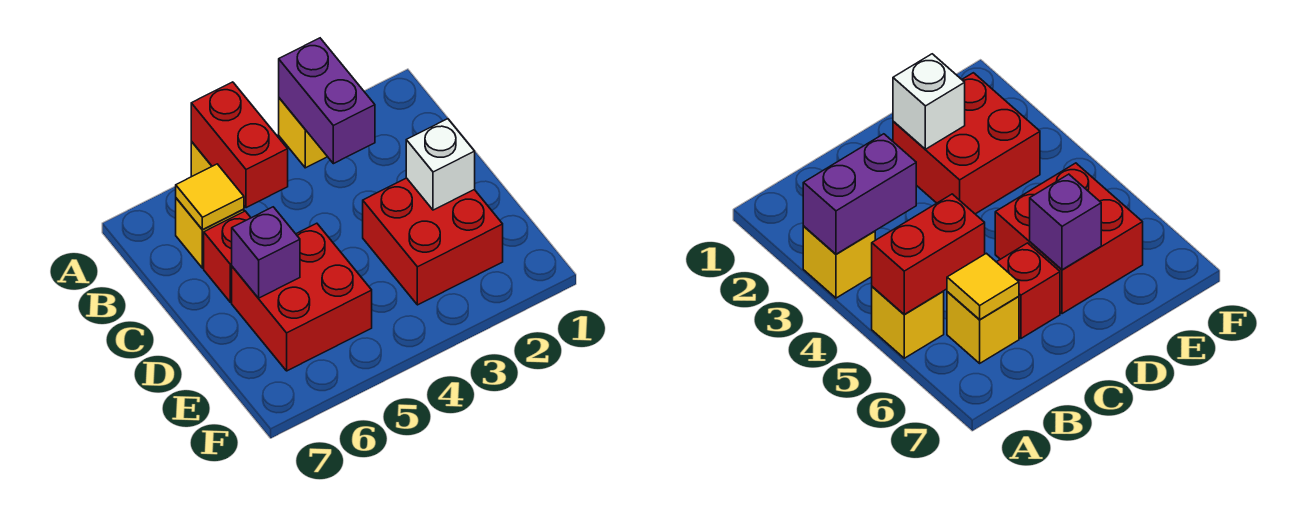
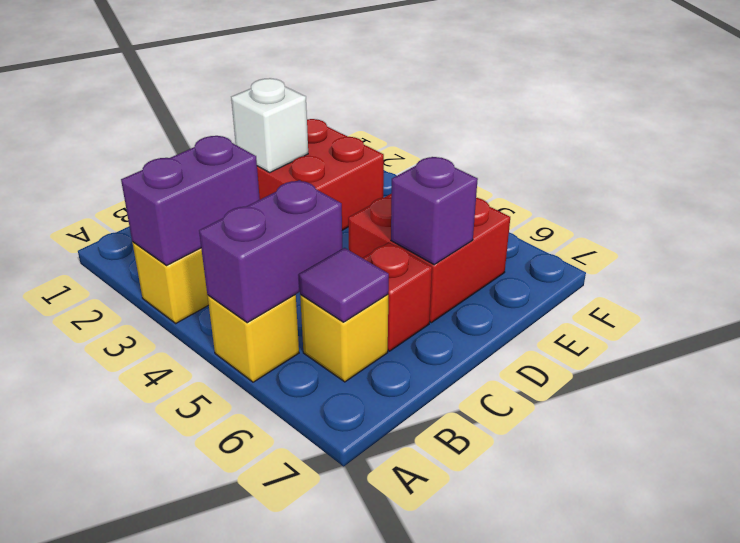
red 1x2 brick [191,82,288,208] -> purple 1x2 brick [199,180,343,323]
yellow 1x1 tile [176,164,244,230] -> purple 1x1 tile [299,248,389,322]

